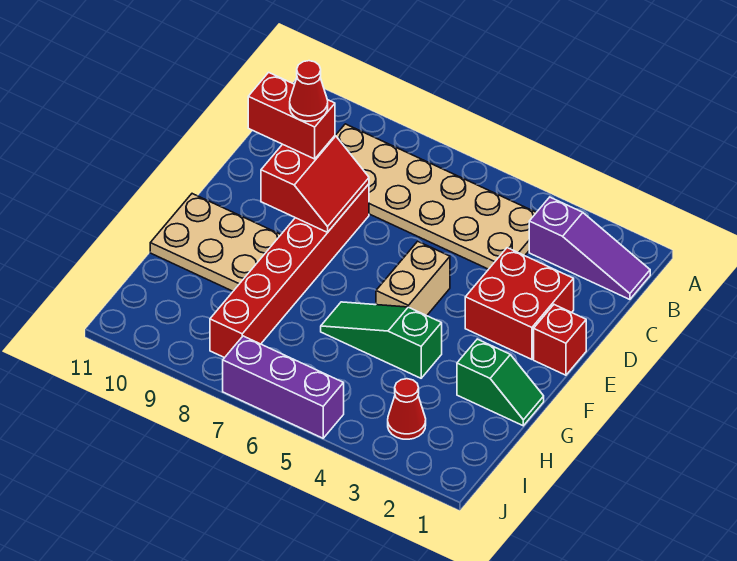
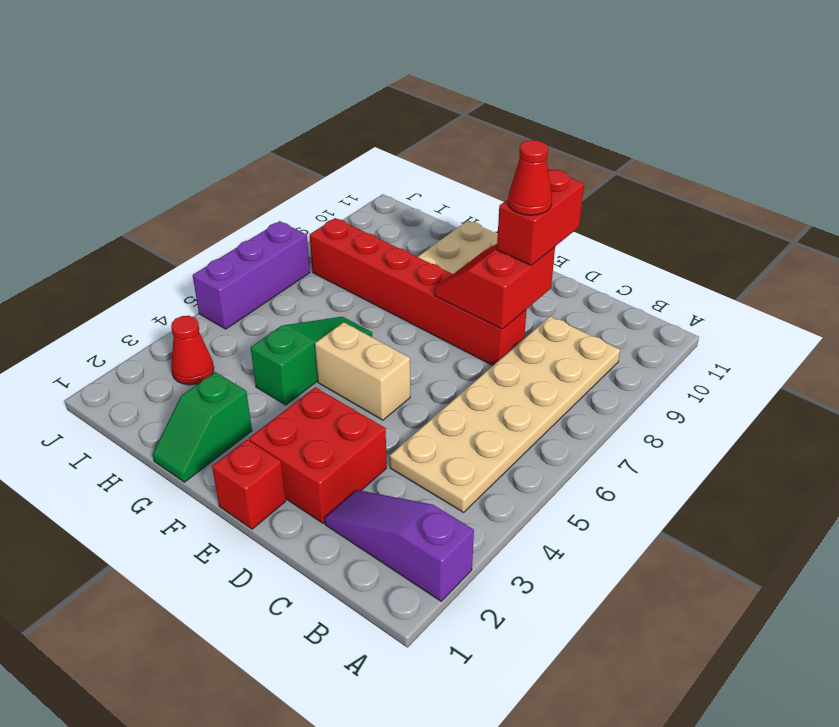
purple 1x3 slope [529,197,650,299] -> purple 1x3 slope turned to [325,490,474,601]
red 2x2 slope [261,136,369,232] -> red 2x2 slope turned to [434,244,555,329]

